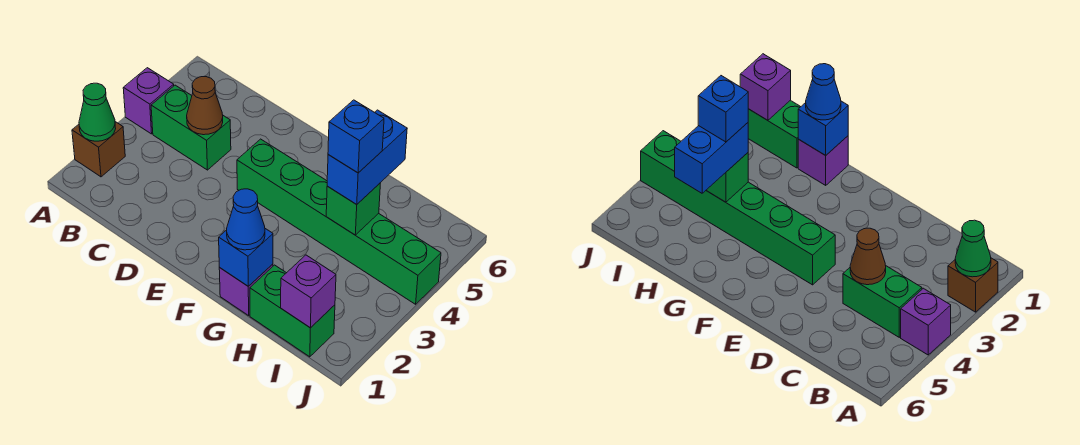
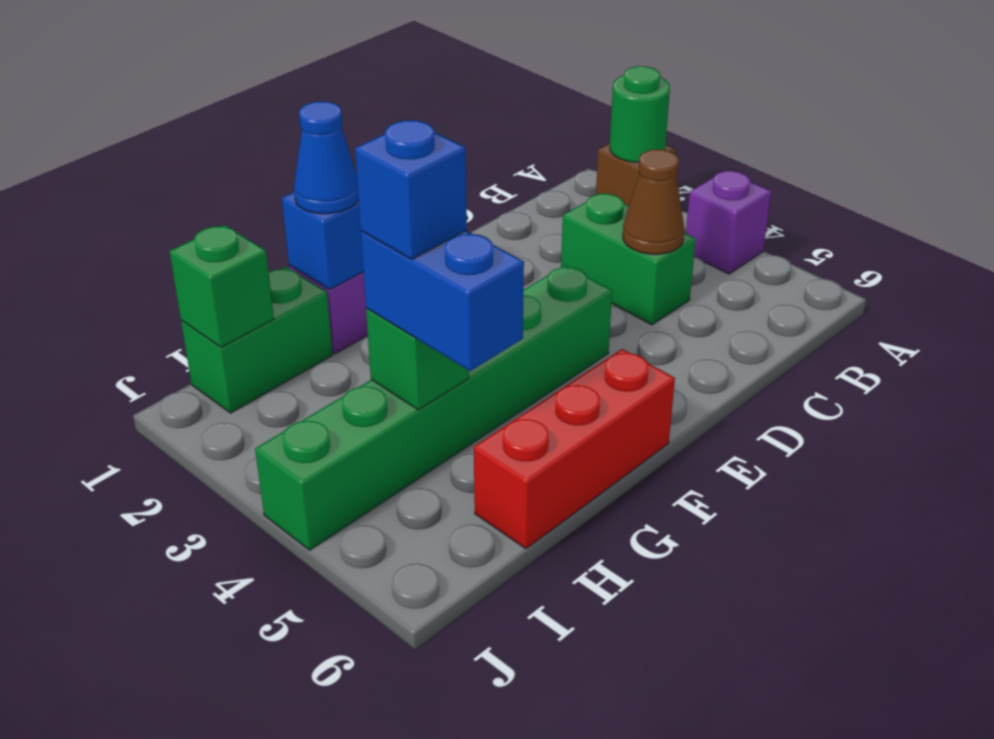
green 1x1 cone [79,83,116,141] -> green 1x1 round brick [610,66,670,162]
green 1x2 brick [151,85,231,170] -> green 1x2 brick turned to [561,193,696,325]
none -> red 1x3 brick [474,349,675,549]
purple 1x1 brick [281,255,336,328] -> green 1x1 brick [170,225,274,347]

